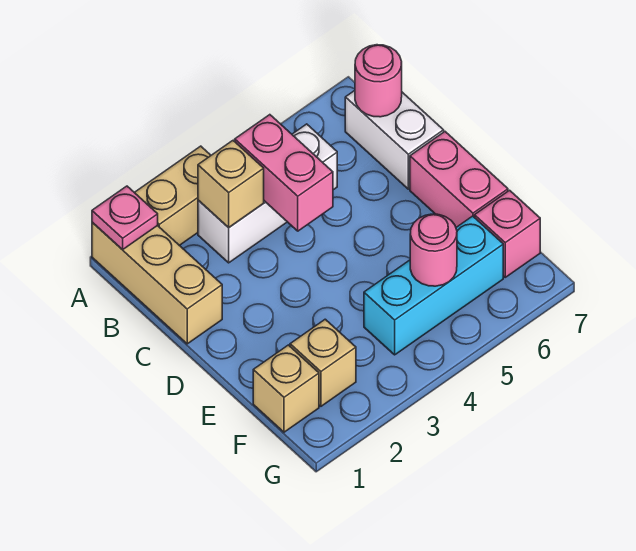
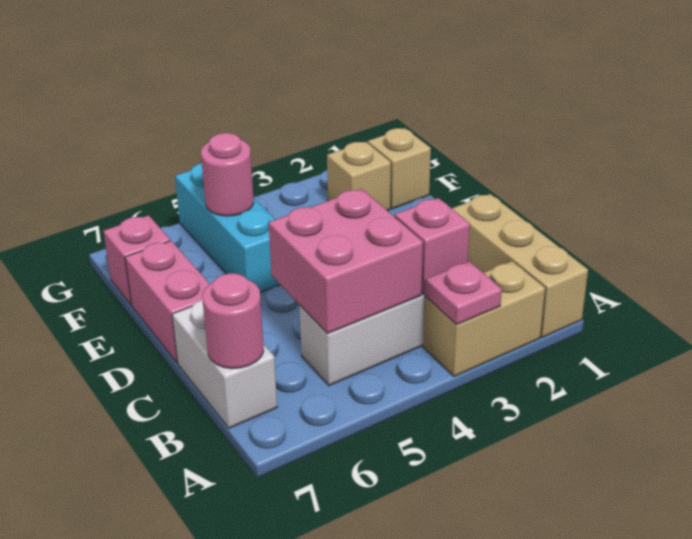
pink 1x1 plate [92,186,158,250] -> pink 1x1 plate moved to [425,261,502,325]
tan 1x1 brick [198,141,264,228] -> pink 1x1 brick [394,198,470,294]
pink 1x2 brick [235,115,333,231] -> pink 2x2 brick [269,189,423,334]
cyan 1x3 brick [364,216,503,355] -> cyan 1x3 brick turned to [175,163,280,293]

